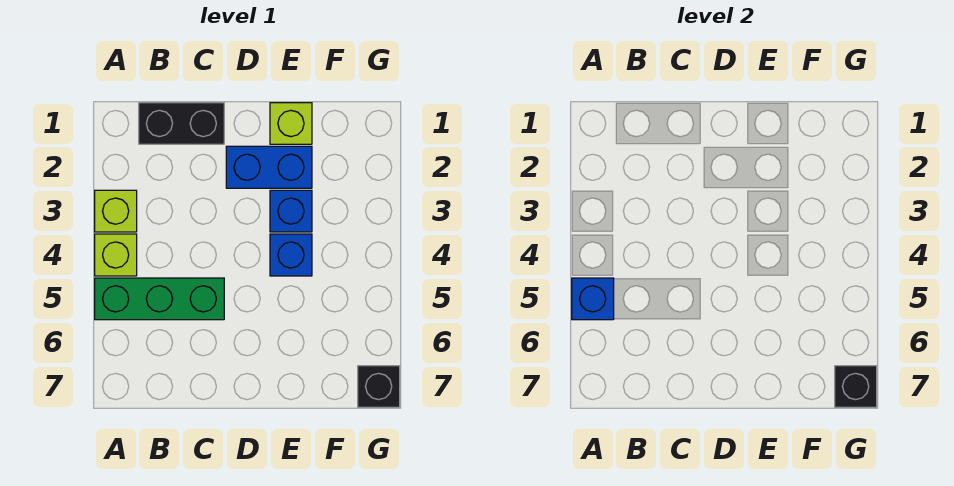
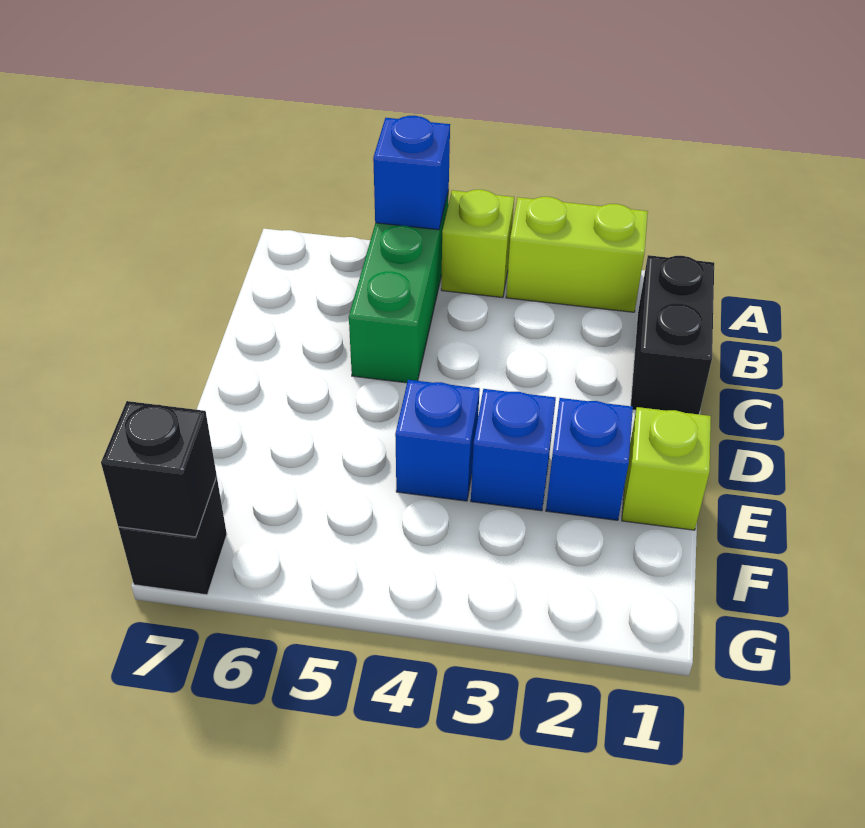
lime 1x1 brick [95,190,137,232] -> lime 1x2 brick [506,197,648,312]
blue 1x2 brick [226,146,312,188] -> blue 1x1 brick [546,398,633,520]

